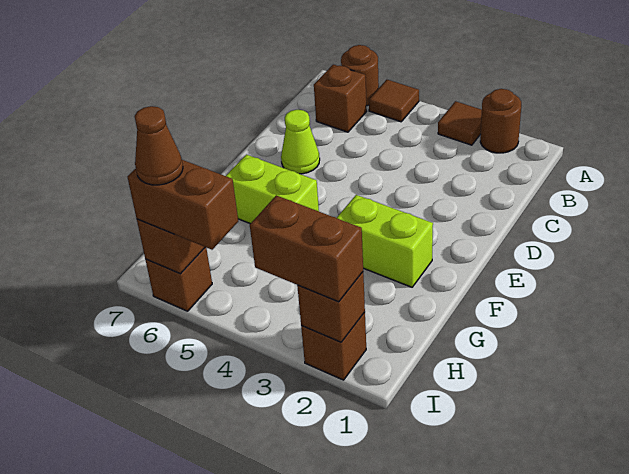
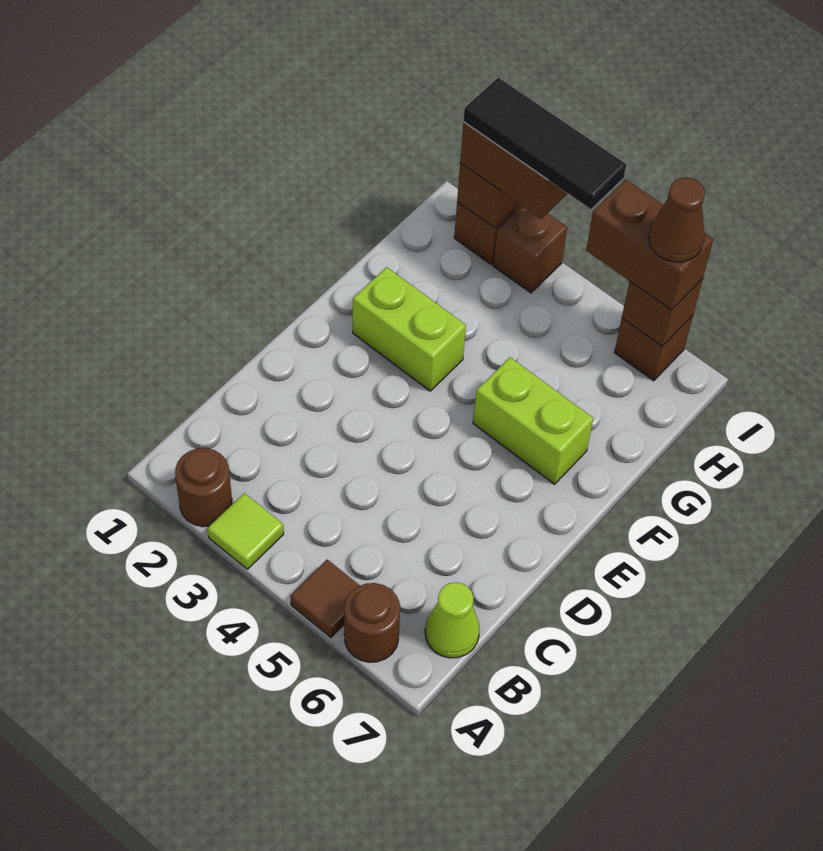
brown 1x1 tile [438,101,482,145] -> lime 1x1 tile [208,493,284,569]
brown 1x1 brick [314,65,367,132] -> brown 1x1 brick moved to [493,206,567,293]
lime 1x1 cone [281,110,320,174] -> lime 1x1 cone moved to [425,582,480,658]
none -> black 1x3 tile [463,78,626,209]

